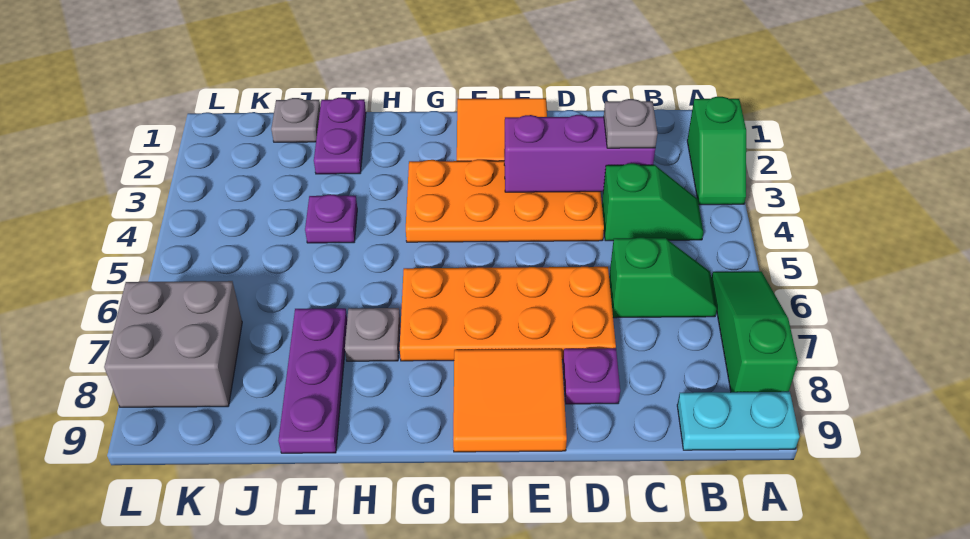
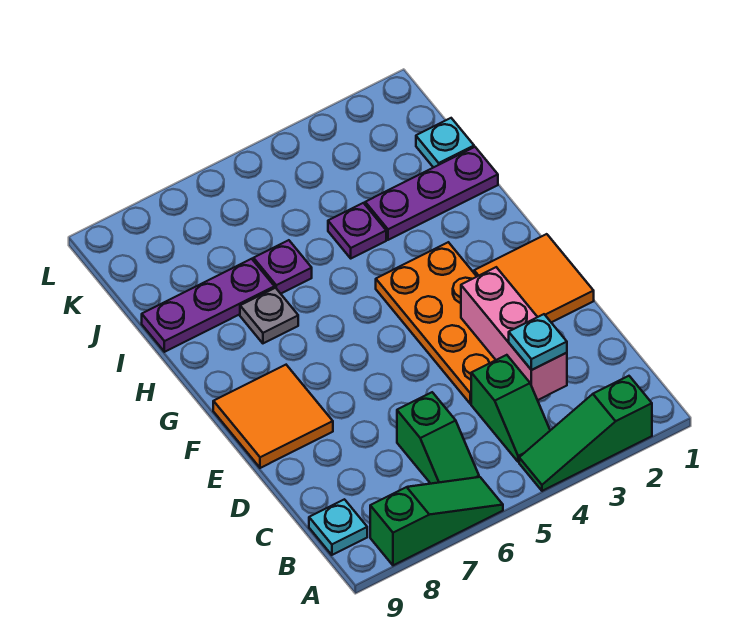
green 1x2 slope [687,97,746,205] -> green 1x3 slope [519,376,652,491]
cyan 1x2 plate [677,392,800,450] -> cyan 1x1 plate [309,499,367,555]
purple 1x3 brick [504,115,655,192] -> pink 1x3 brick [461,267,567,400]
grey 1x1 plate [604,99,657,148] -> cyan 1x1 plate [509,314,567,370]
orange 2x4 plate [400,267,616,361] -> none
purple 1x1 plate [563,348,620,404] -> purple 1x1 plate moved to [253,240,312,294]
purple 1x2 plate [314,98,366,174] -> purple 1x3 plate [365,147,498,240]
grey 1x1 plate [271,98,320,142] -> cyan 1x1 plate [416,118,474,168]
grey 2x2 brick [104,281,242,407] -> none

